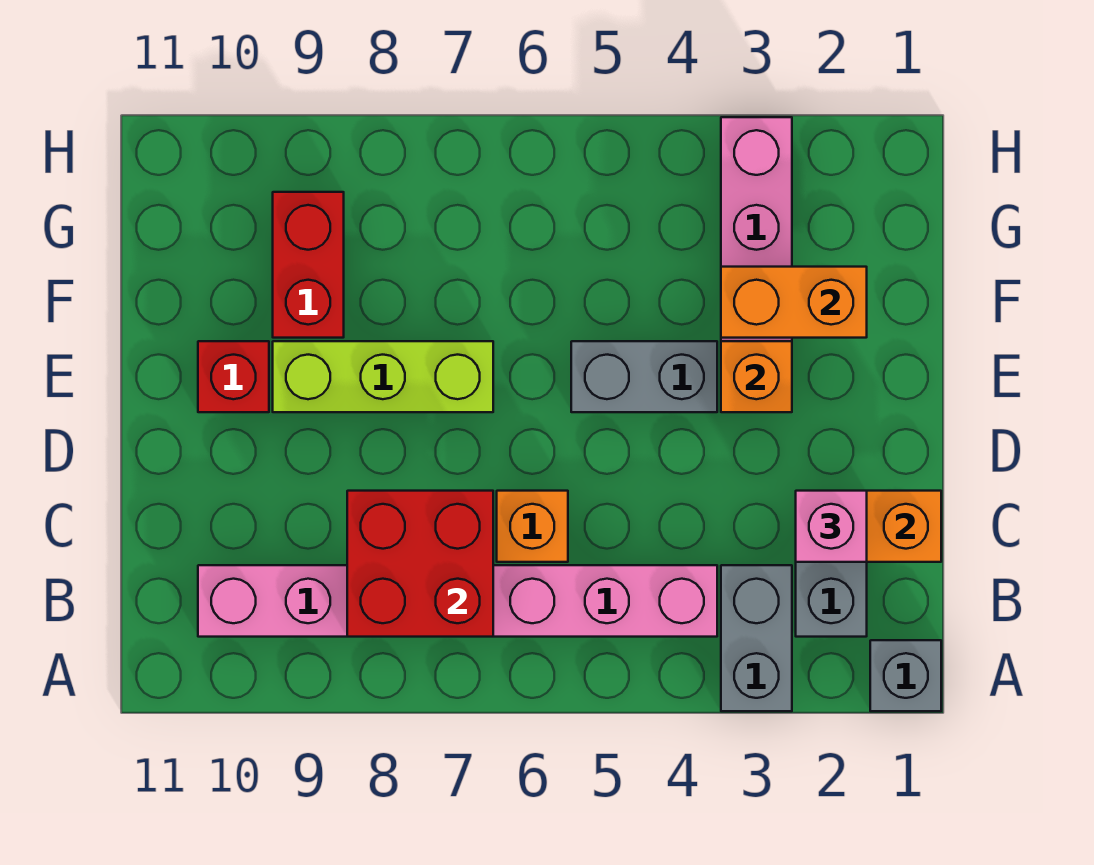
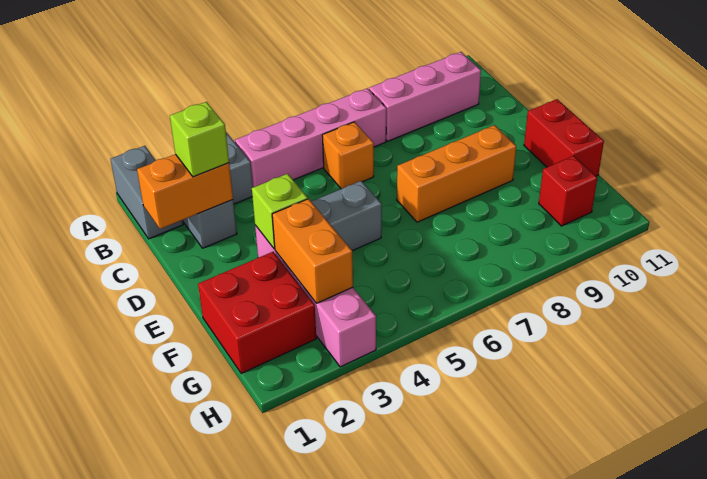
grey 1x1 brick [870,640,941,711] -> grey 1x2 brick [110,146,183,239]
red 2x2 brick [347,491,493,637] -> red 2x2 brick moved to [198,252,316,373]
pink 1x1 brick [796,491,867,562] -> lime 1x1 brick [170,102,229,177]
orange 1x1 brick [721,341,792,412] -> lime 1x1 brick [252,174,308,249]
lime 1x3 brick [273,341,493,412] -> orange 1x3 brick [397,125,516,222]
red 1x1 brick [198,341,269,412] -> red 1x1 brick moved to [539,156,597,226]
orange 1x2 brick [721,267,867,338] -> orange 1x2 brick turned to [272,199,353,303]
red 1x2 brick [273,192,344,338] -> red 1x2 brick moved to [524,99,604,176]

